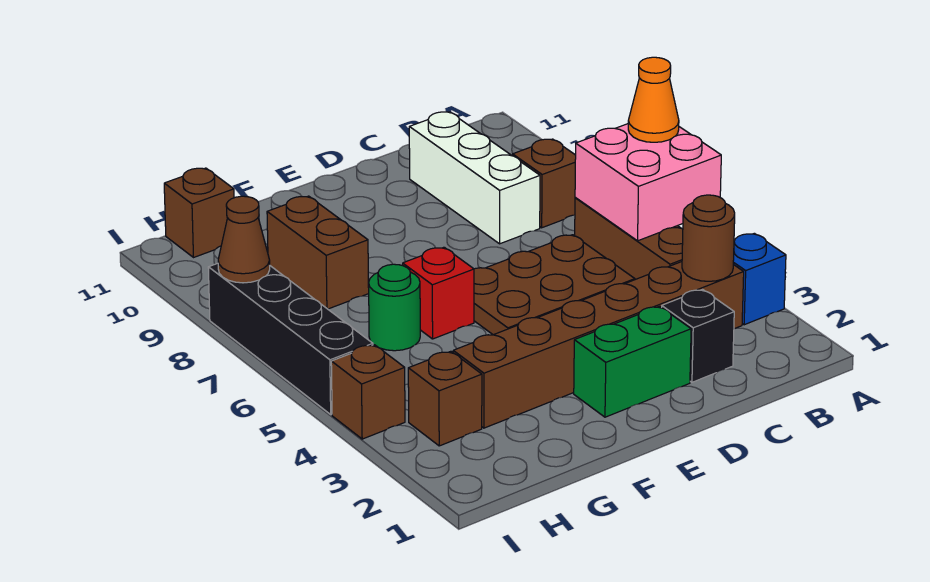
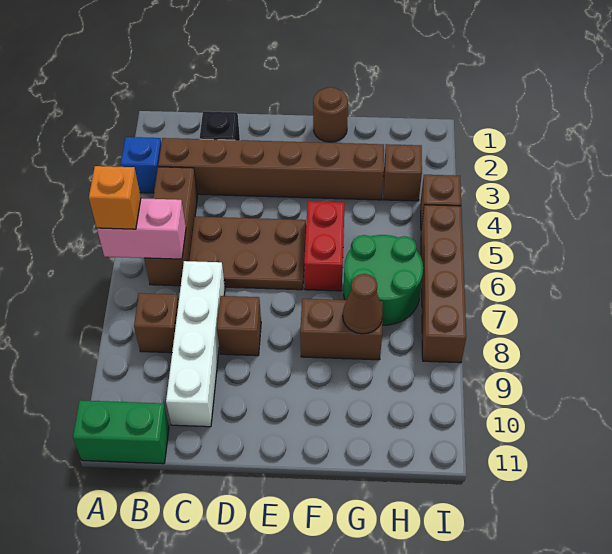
pink 2x2 brick [575,124,721,241] -> pink 1x2 brick [97,198,186,259]
orange 1x1 cone [628,57,679,142] -> orange 1x1 brick [89,166,141,229]
brown 1x1 round brick [682,195,735,281] -> brown 1x1 round brick moved to [313,87,348,142]
white 1x3 brick [409,112,540,244] -> white 1x4 brick [166,261,225,427]
green 1x2 brick [574,306,691,417] -> green 1x2 brick moved to [73,400,169,464]
red 1x1 brick [403,247,474,339] -> red 1x2 brick [304,201,345,291]
green 1x1 round brick [369,264,420,351] -> green 2x2 round brick [344,235,423,325]
brown 1x2 brick [267,196,369,309] -> brown 1x2 brick turned to [300,299,382,360]
brown 1x1 brick [164,168,234,257] -> brown 1x1 brick moved to [217,296,261,356]
black 1x4 brick [208,263,373,414] -> brown 1x4 brick [421,205,466,363]
brown 1x1 cone [218,196,270,283] -> brown 1x1 cone moved to [343,274,383,334]

